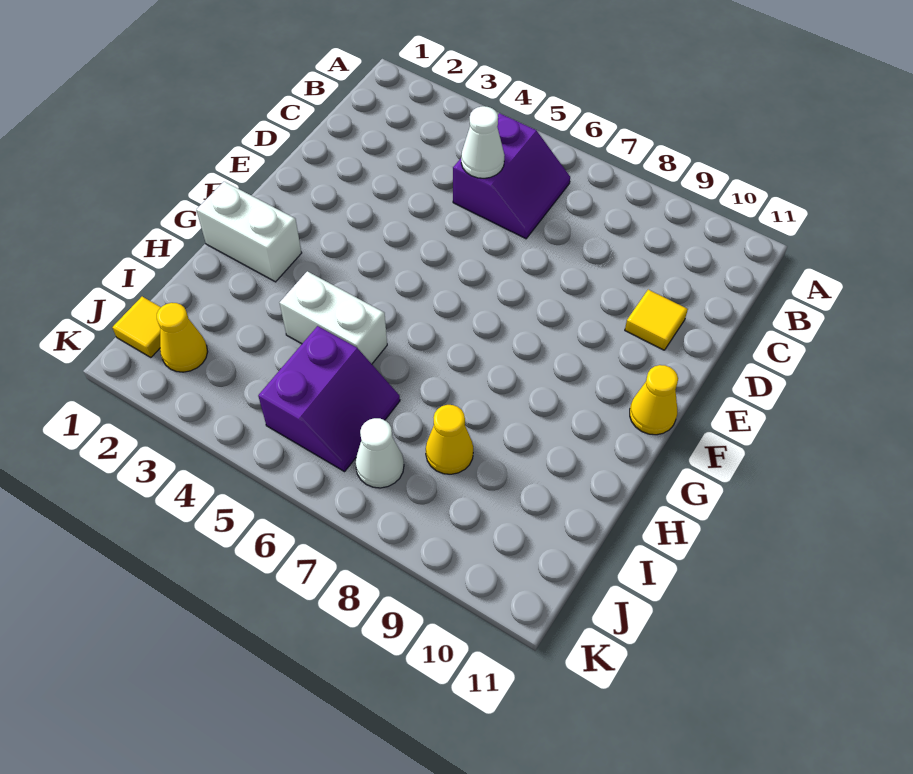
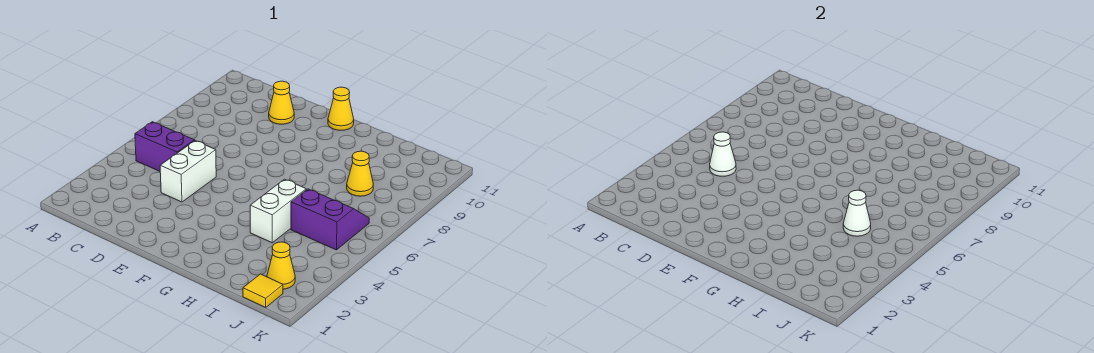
yellow 1x1 tile [625,290,688,350] -> yellow 1x1 cone [269,81,294,124]
white 1x2 brick [196,182,302,282] -> white 1x2 brick moved to [160,141,216,202]
white 1x1 cone [355,418,404,488] -> white 1x1 cone moved to [843,190,871,236]

